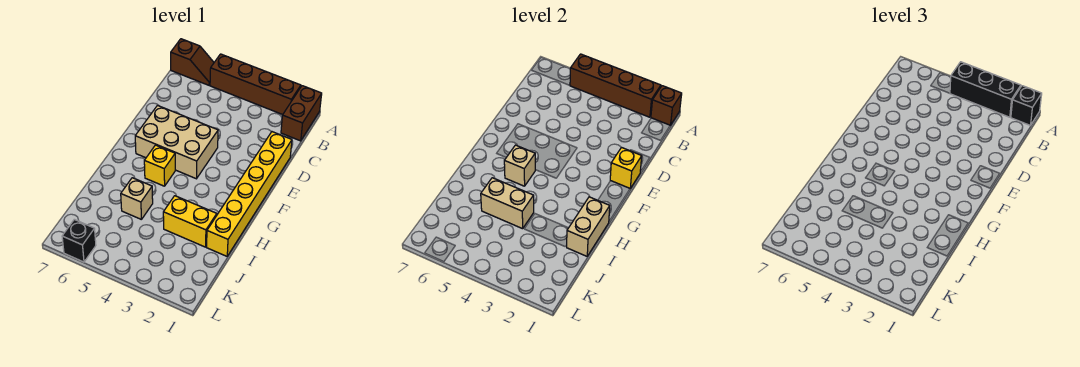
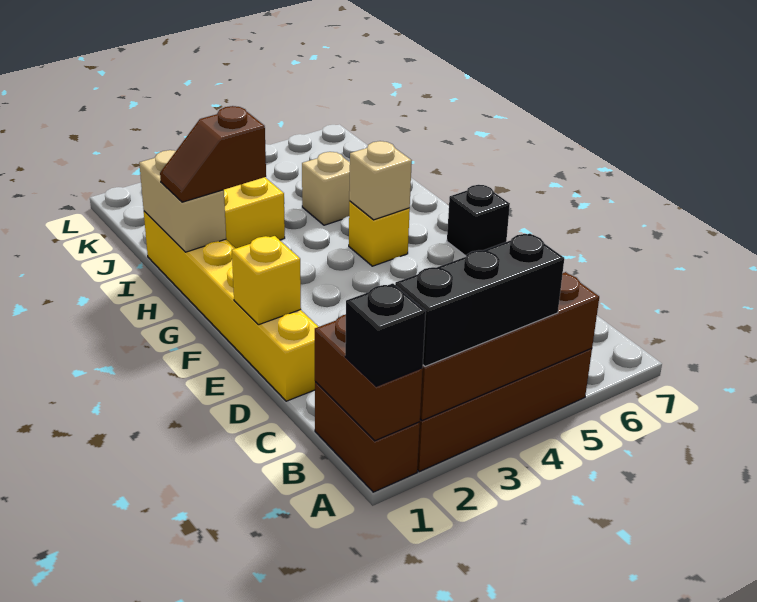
brown 1x1 brick [651,86,682,125] -> brown 1x2 brick [315,315,423,441]
brown 1x2 slope [171,39,214,85] -> brown 1x2 slope moved to [160,106,266,202]
tan 2x3 brick [135,106,218,179] -> none
tan 1x2 brick [481,178,534,229] -> none
black 1x1 brick [62,219,96,262] -> black 1x1 brick moved to [447,185,510,256]

